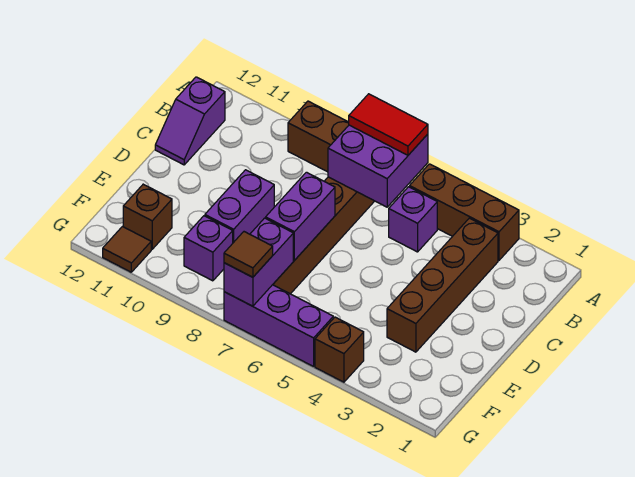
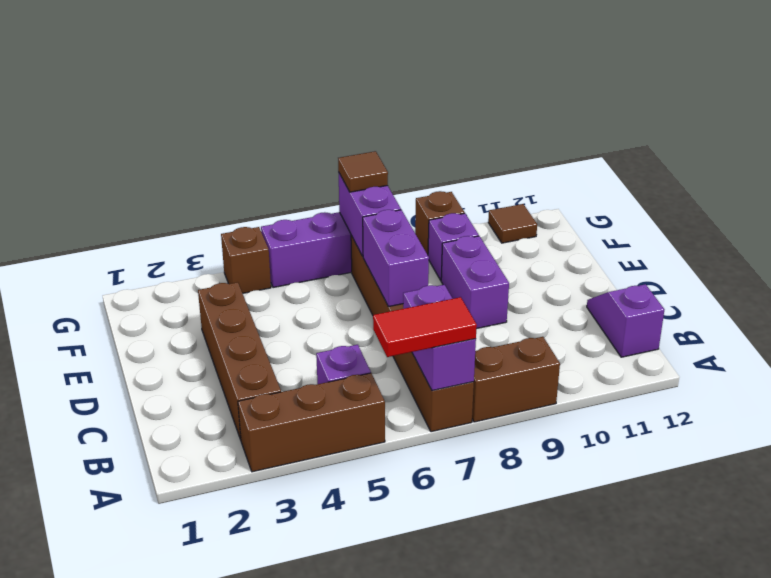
purple 2x2 brick [328,125,428,207] -> purple 1x2 brick [403,285,476,391]
brown 1x1 brick [123,184,172,249] -> brown 1x1 brick moved to [415,191,465,255]

